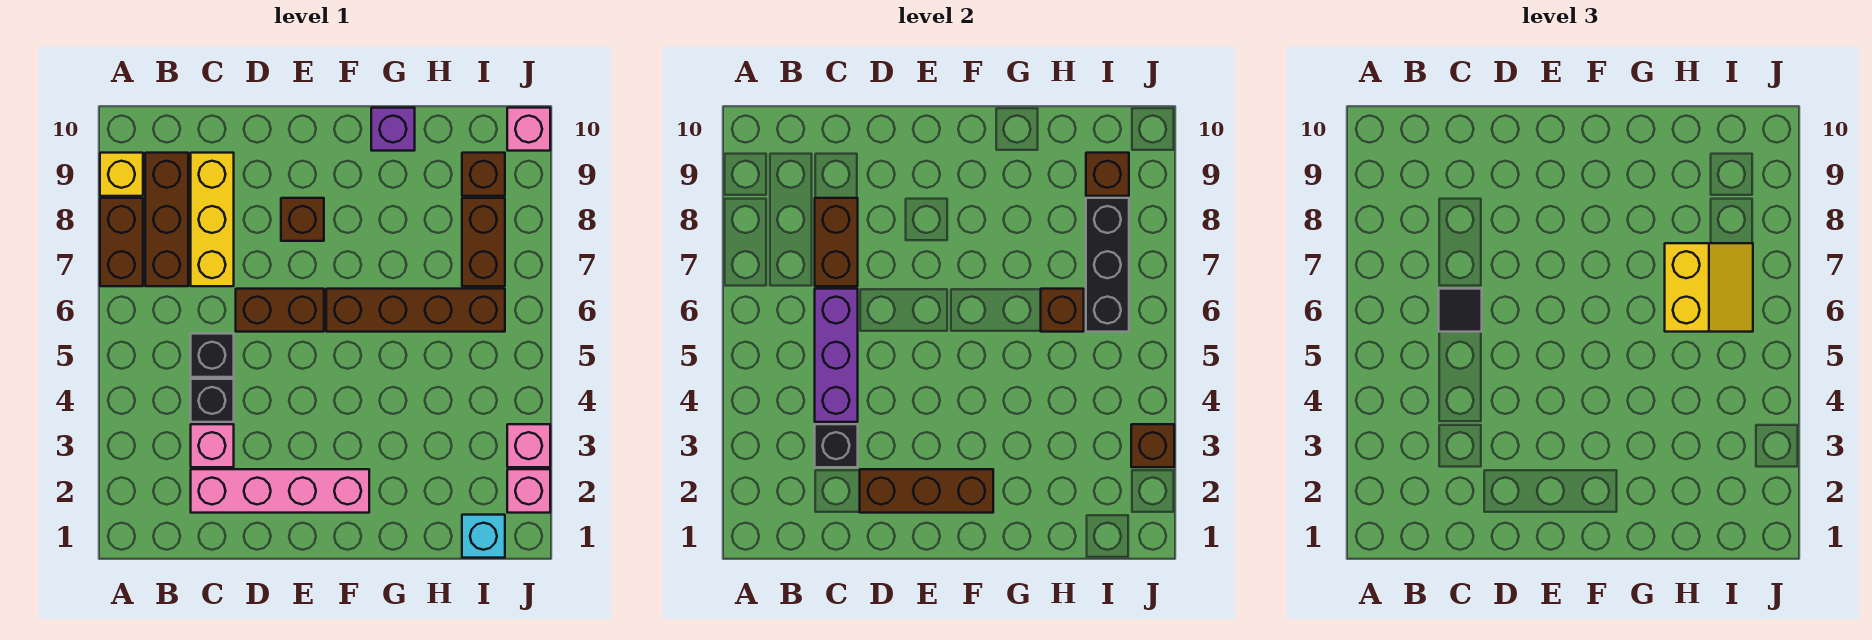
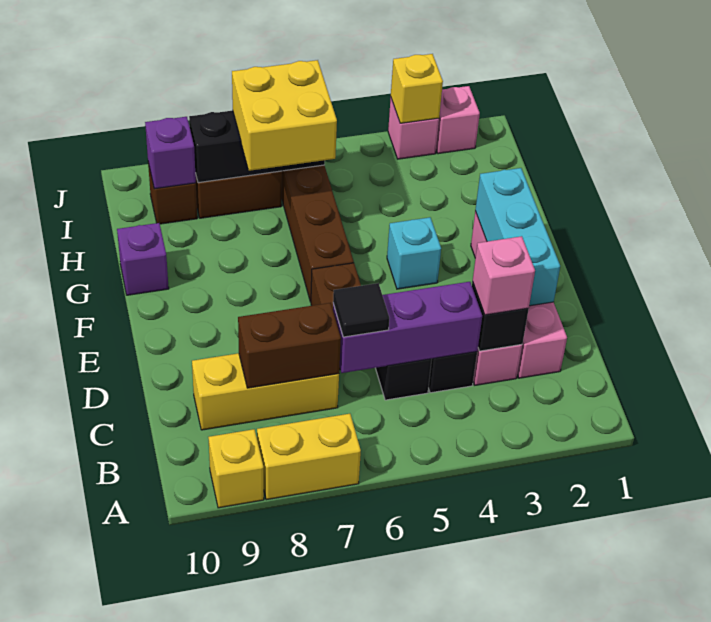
brown 1x2 brick [100,198,143,286] -> yellow 1x2 brick [257,414,361,500]
brown 1x3 brick [145,153,188,286] -> none
brown 1x3 brick [860,469,993,513] -> cyan 1x3 brick [475,168,560,306]
brown 1x1 brick [281,198,324,241] -> none
brown 1x1 brick [1041,289,1084,332] -> none
yellow 2x2 slope [1665,243,1753,332] -> yellow 2x2 brick [232,60,337,171]
cyan 1x1 brick [462,515,505,558] -> cyan 1x1 brick moved to [387,217,441,289]
brown 1x1 brick [1086,153,1129,196] -> purple 1x1 brick [145,117,196,189]
brown 1x1 brick [1131,424,1174,467] -> yellow 1x1 brick [391,54,443,123]
pink 1x1 brick [507,108,550,151] -> pink 1x1 brick moved to [473,236,535,315]

